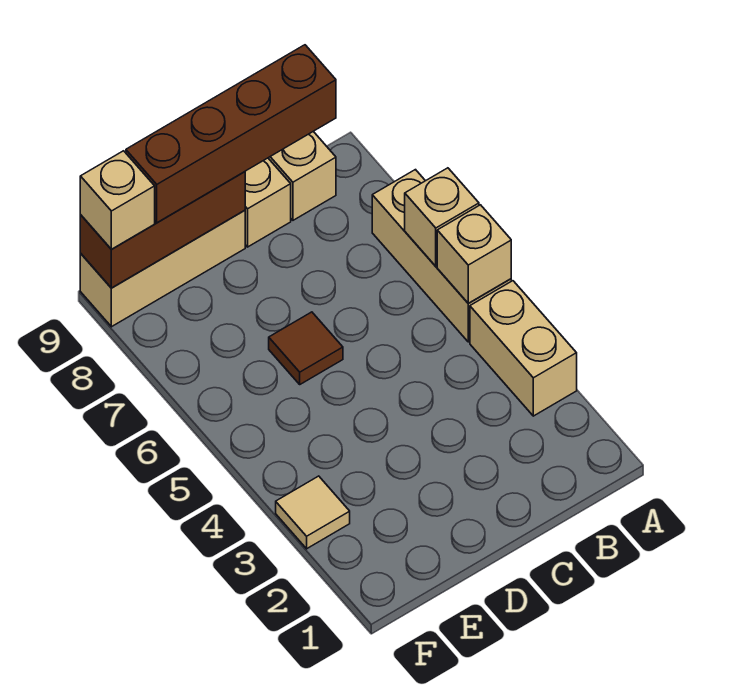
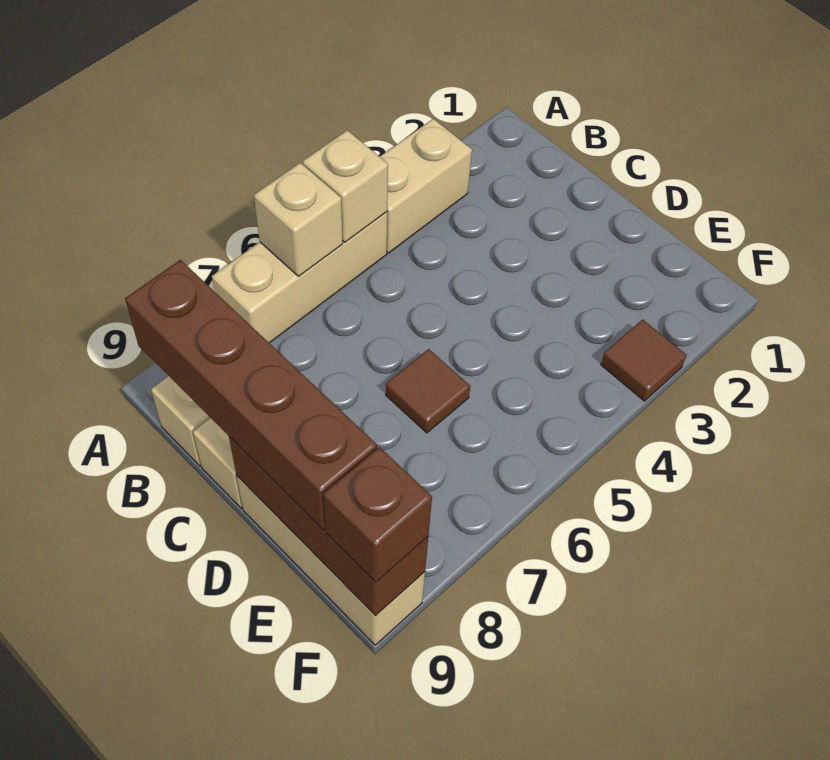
tan 1x1 tile [276,476,350,549] -> brown 1x1 tile [601,320,687,401]
tan 1x1 brick [80,151,155,249] -> brown 1x1 brick [324,447,432,582]

